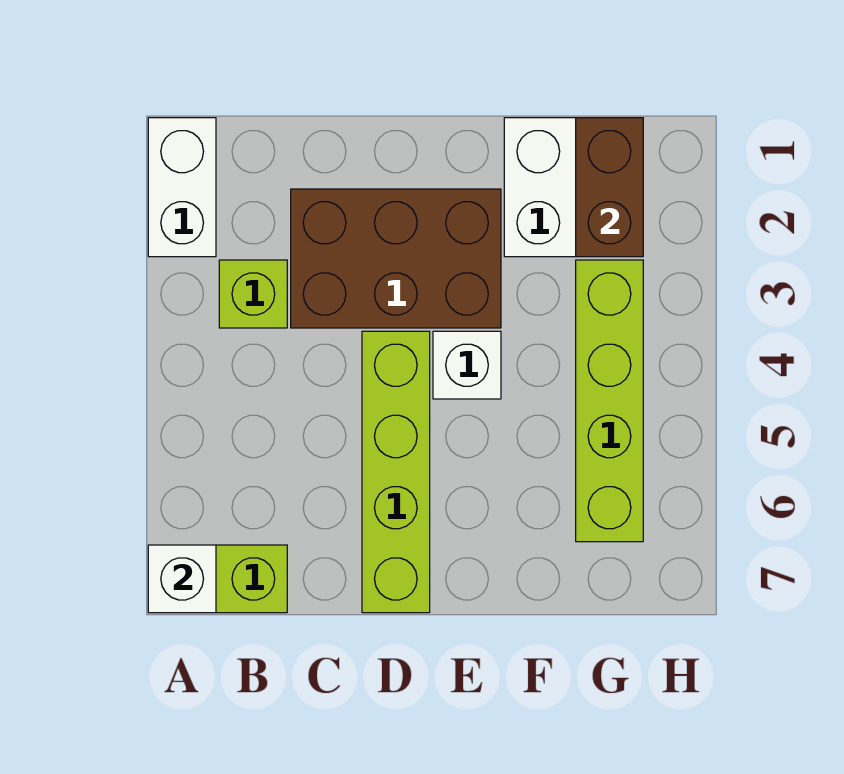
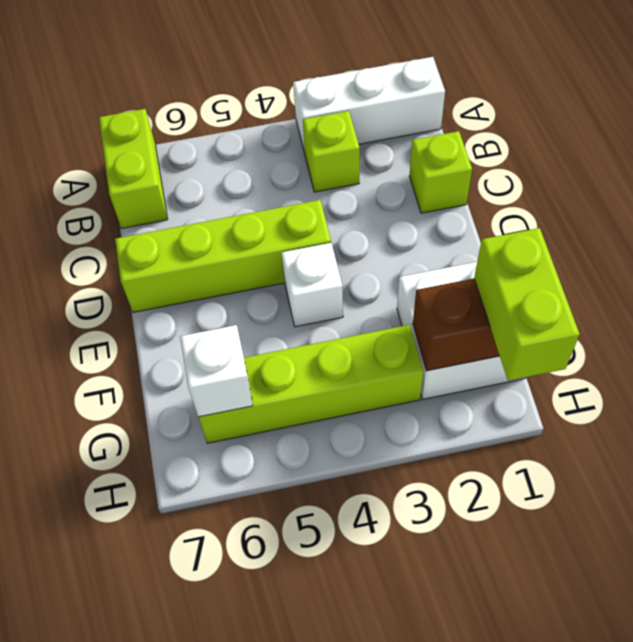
white 1x2 brick [148,118,216,257] -> white 1x3 brick [293,57,445,153]
white 1x1 brick [148,545,216,613] -> white 1x1 brick moved to [180,325,253,417]
none -> lime 1x1 brick [410,131,472,213]
brown 2x3 brick [291,189,501,328] -> none
none -> lime 1x2 brick [474,228,579,381]

